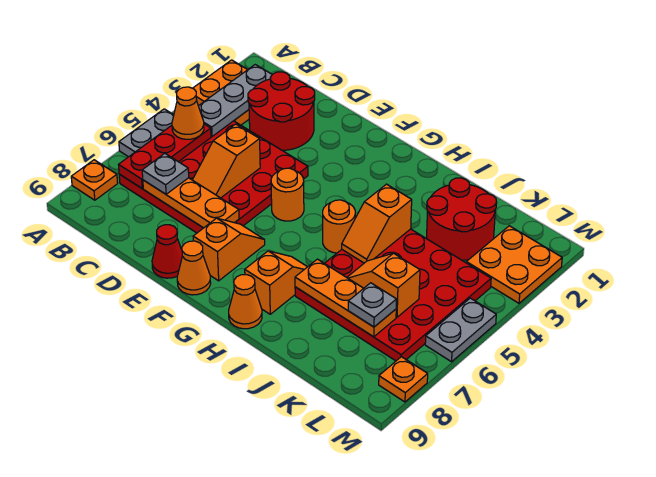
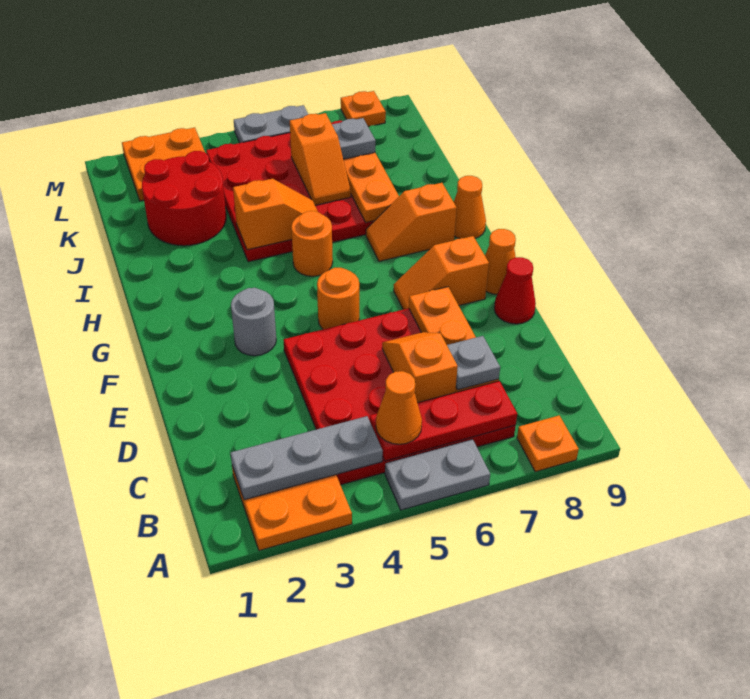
red 2x2 round brick [248,72,315,150] -> none
orange 1x2 slope [193,124,260,198] -> orange 1x2 slope turned to [382,332,458,403]
none -> grey 1x1 round brick [231,288,276,356]

